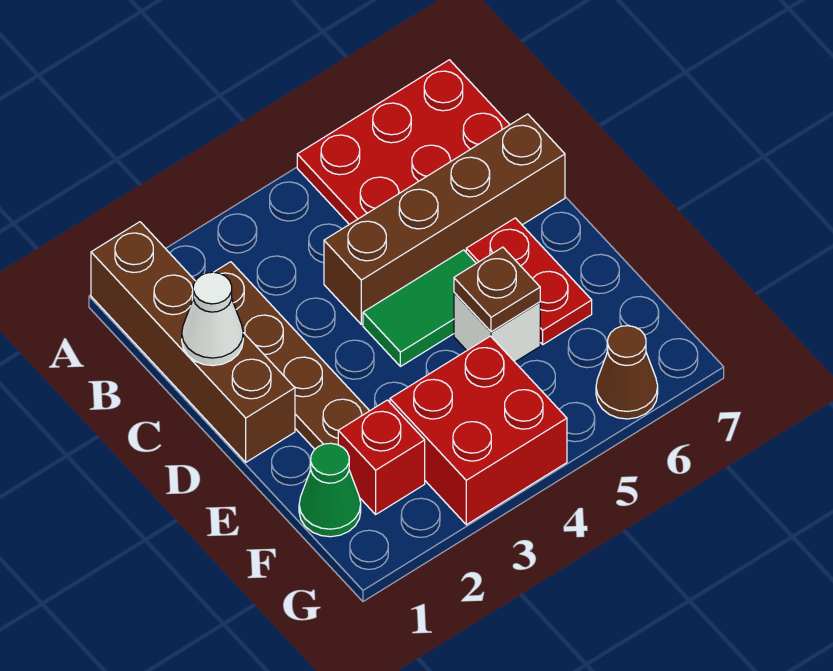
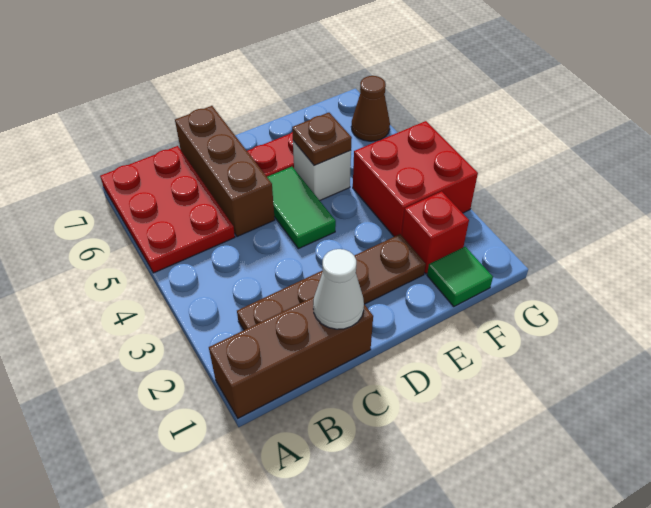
brown 1x4 brick [91,222,295,462] -> brown 1x3 brick [209,297,373,418]
brown 1x4 brick [324,114,565,324] -> brown 1x3 brick [175,106,275,237]
green 1x1 cone [299,443,361,537] -> green 1x1 tile [427,247,493,306]

